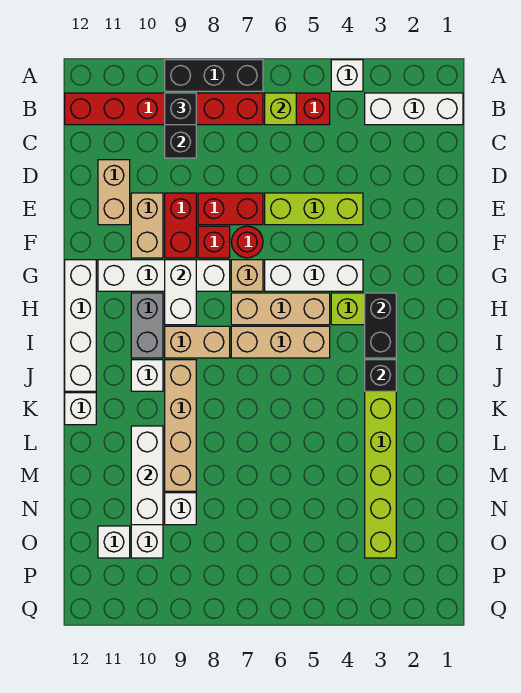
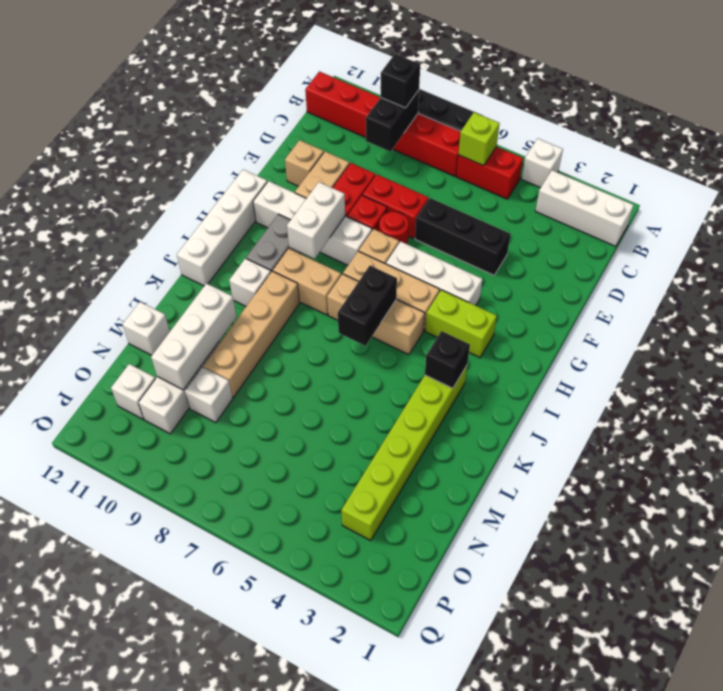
tan 1x2 brick [98,160,130,225] -> tan 1x1 brick [285,140,324,186]
lime 1x3 brick [265,193,363,225] -> black 1x3 brick [415,198,511,275]
black 1x2 brick [365,293,396,358] -> black 1x2 brick moved to [338,266,397,346]
white 1x1 brick [65,393,96,425] -> white 1x1 brick moved to [122,302,170,355]

